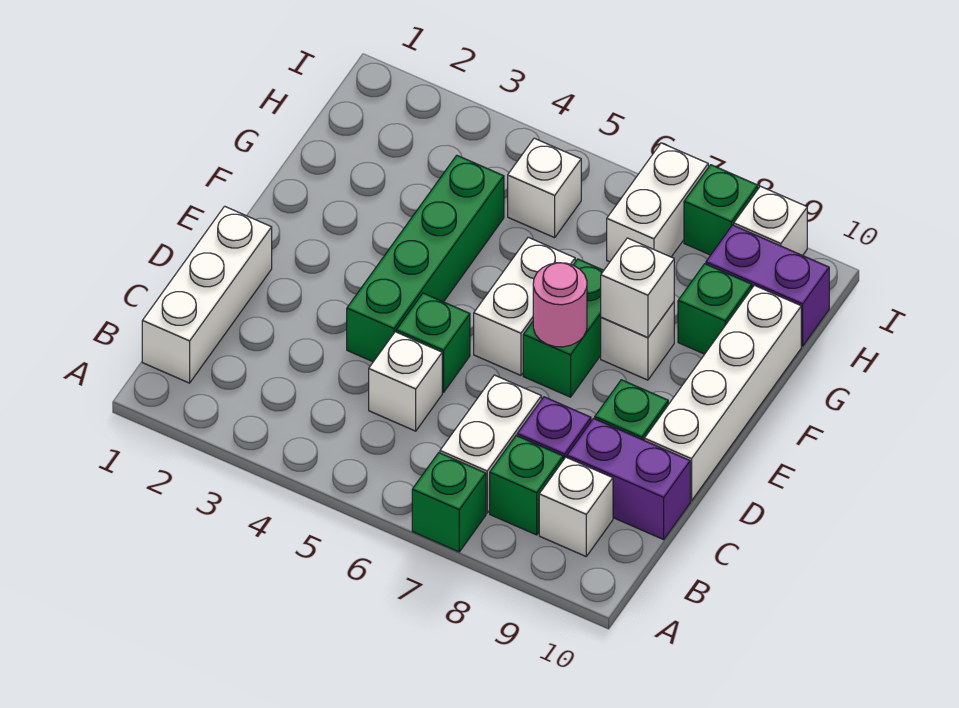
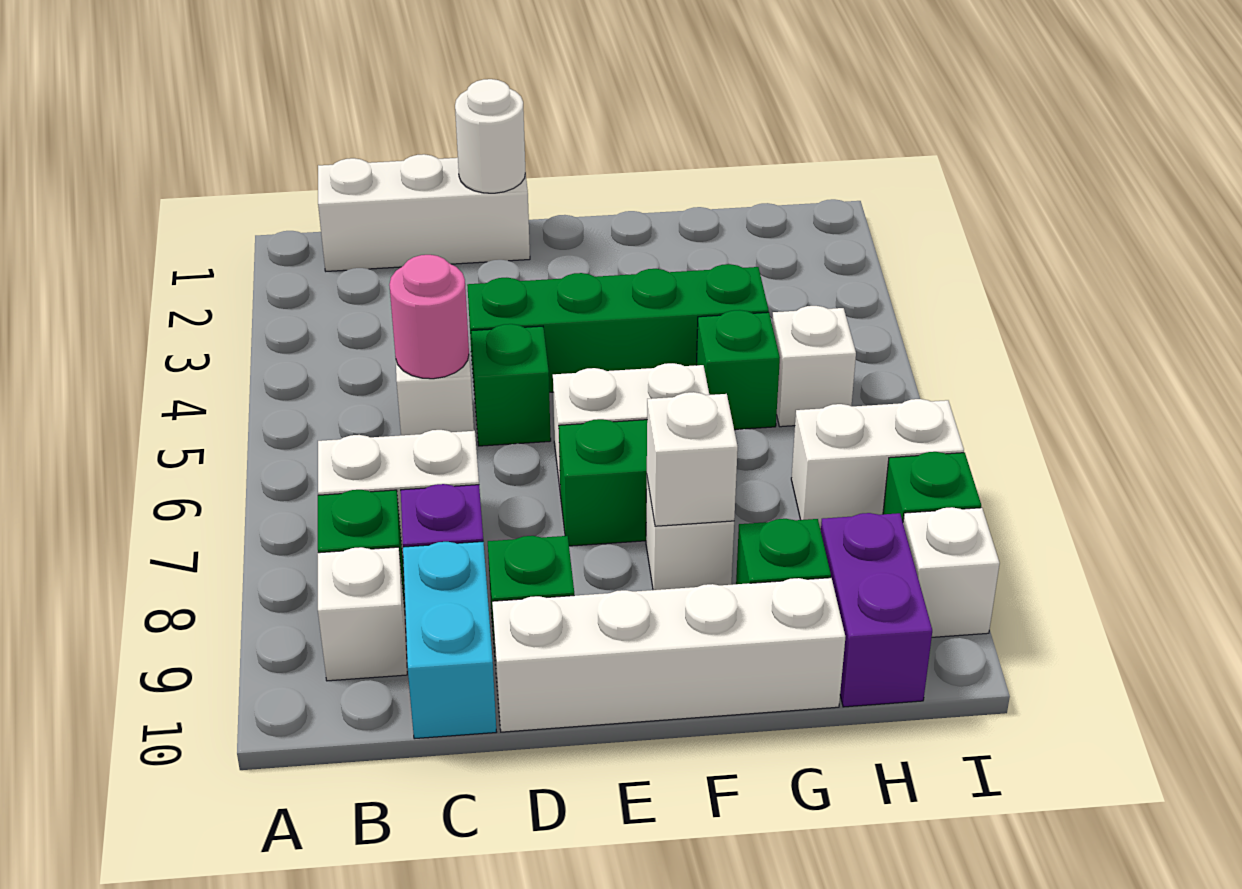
green 1x1 brick [412,453,486,552] -> green 1x1 brick moved to [697,310,780,430]
purple 1x2 brick [567,419,690,540] -> cyan 1x2 brick [403,541,496,739]
none -> white 1x1 round brick [455,79,525,193]
pink 1x1 round brick [533,263,587,347] -> pink 1x1 round brick moved to [389,255,469,379]

